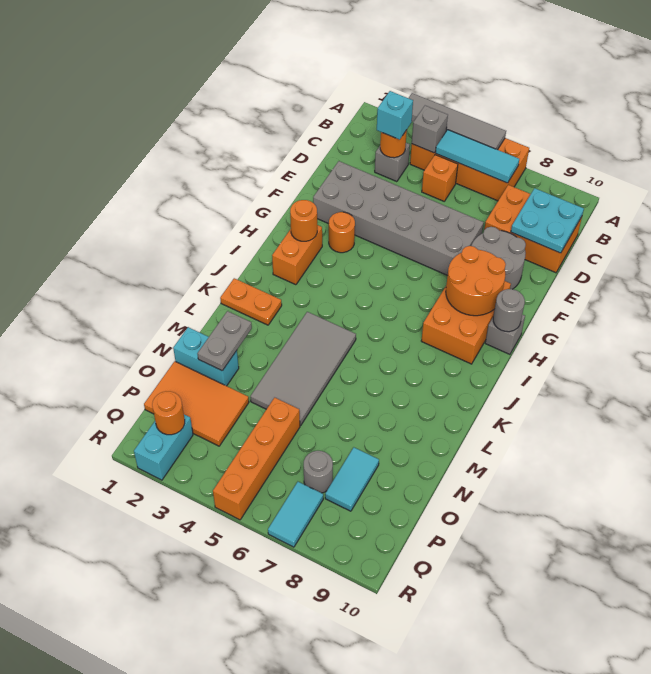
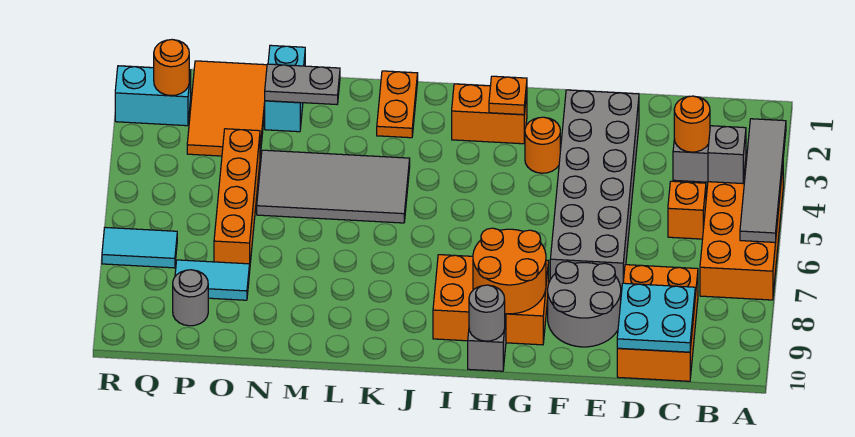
cyan 1x3 tile [436,130,519,183] -> none
cyan 1x1 brick [377,91,413,140] -> none
orange 1x1 round brick [290,200,317,241] -> orange 1x1 plate [489,76,527,115]
orange 1x4 brick [213,398,300,520] -> orange 1x4 brick turned to [214,129,260,264]
grey 1x1 round brick [304,451,333,493] -> grey 1x1 round brick moved to [173,270,208,326]

